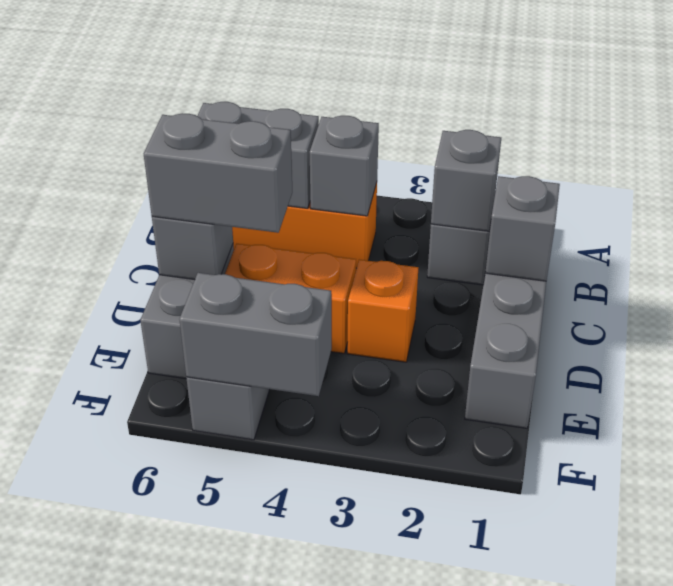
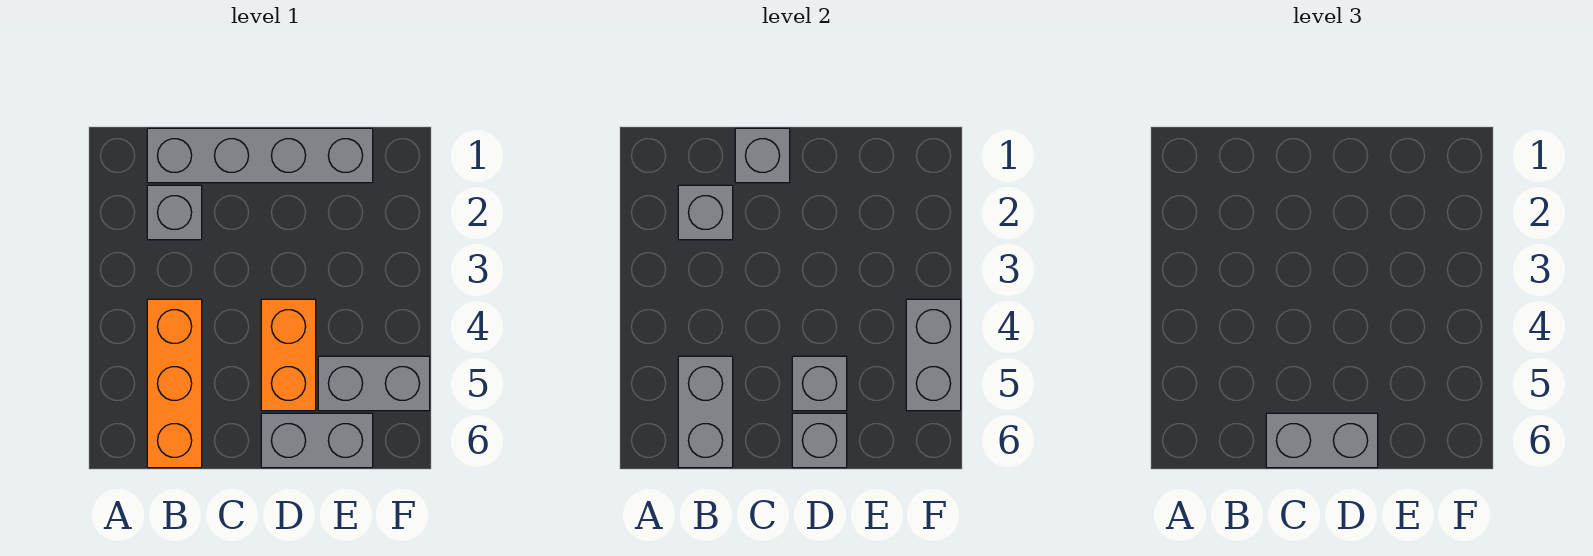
grey 1x1 brick [310,116,379,216] -> grey 1x1 brick moved to [792,356,847,411]
orange 1x1 brick [347,260,418,362] -> none
grey 1x2 brick [144,113,292,233] -> grey 1x2 brick turned to [1266,413,1378,468]

